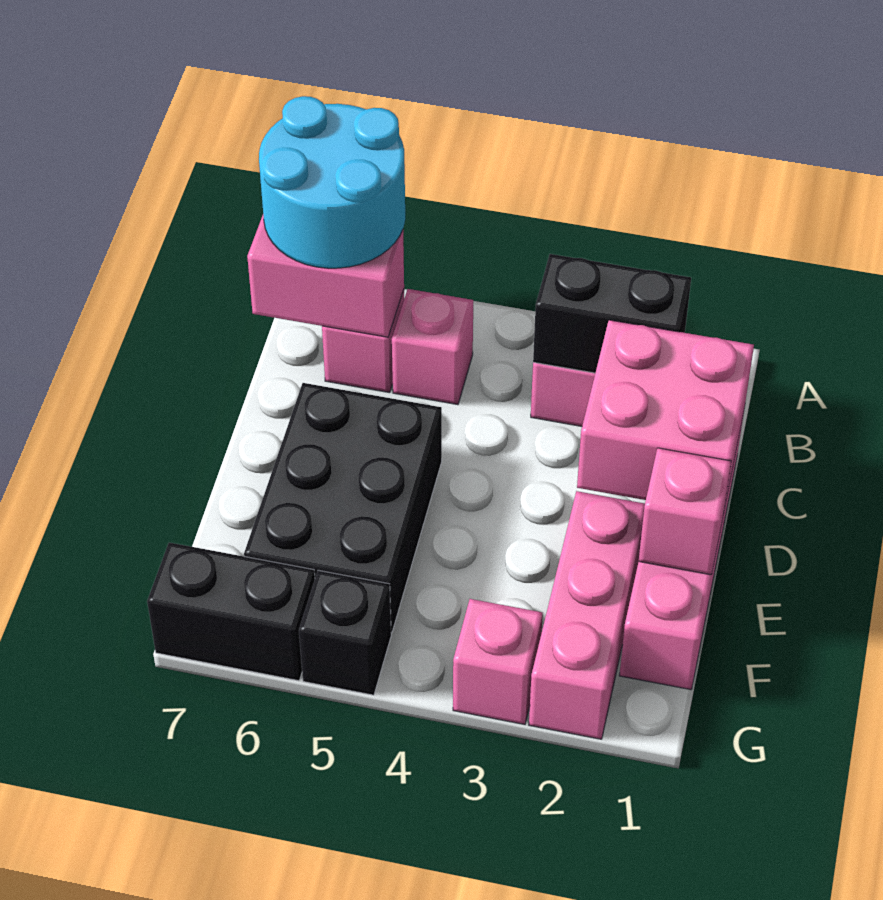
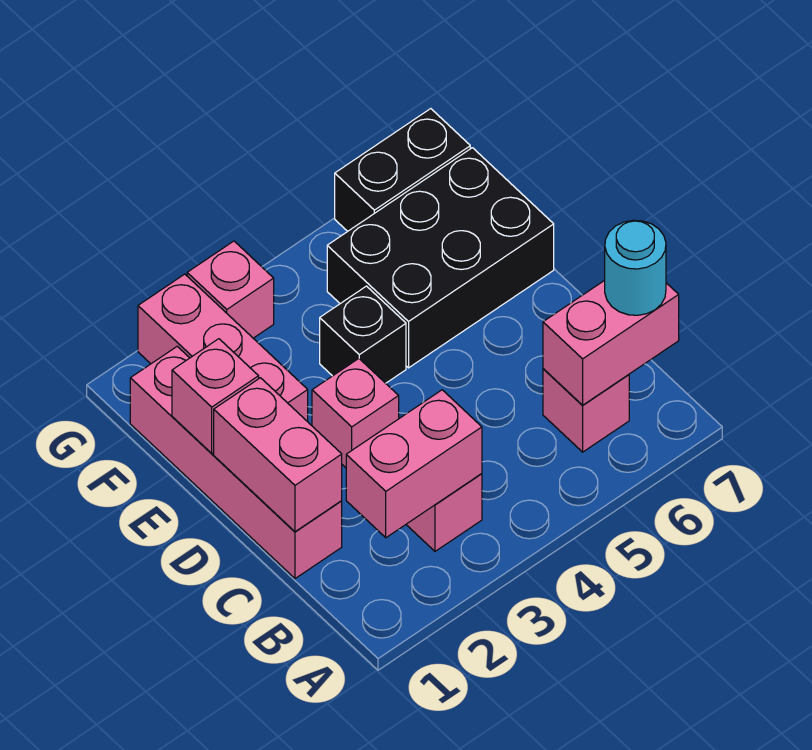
cyan 2x2 round brick [259,96,405,268] -> cyan 1x1 round brick [605,220,666,315]
black 1x2 brick [533,254,691,373] -> pink 1x2 brick [346,390,482,538]
pink 1x1 brick [392,289,473,405] -> pink 1x1 brick moved to [312,359,399,468]
pink 2x2 brick [577,320,754,509] -> pink 1x2 brick [214,378,342,532]
black 2x3 brick [244,383,442,633] -> black 2x3 brick turned to [327,148,554,368]
black 1x1 brick [299,570,391,695] -> black 1x1 brick moved to [320,286,406,383]

